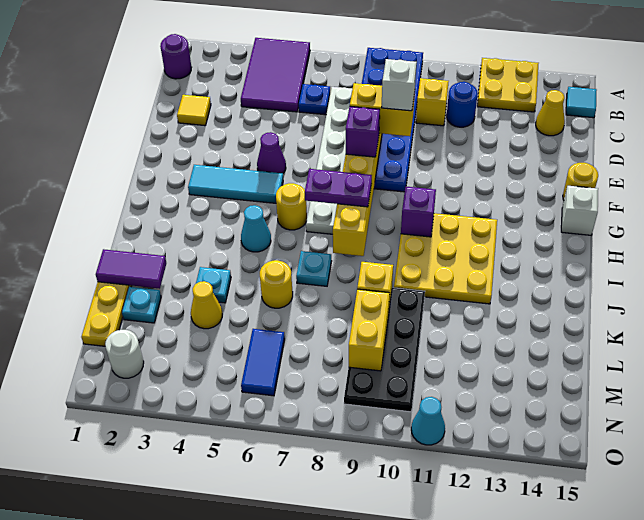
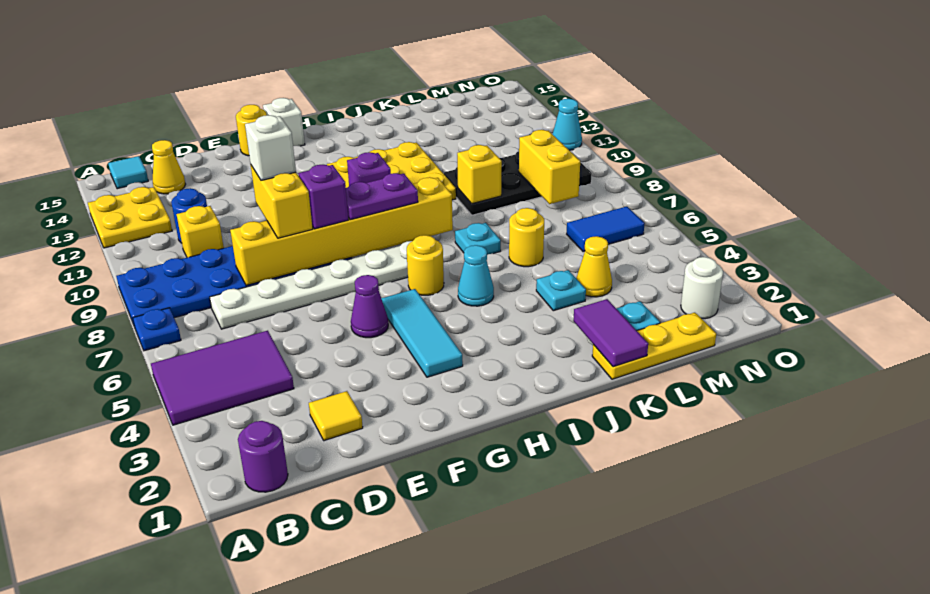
blue 1x1 plate [299,84,330,115] -> blue 1x1 plate moved to [133,308,181,351]
purple 1x2 plate [305,169,372,207] -> purple 1x2 plate turned to [346,173,418,220]
yellow 1x2 brick [349,289,390,371] -> yellow 1x2 brick turned to [519,130,580,204]

